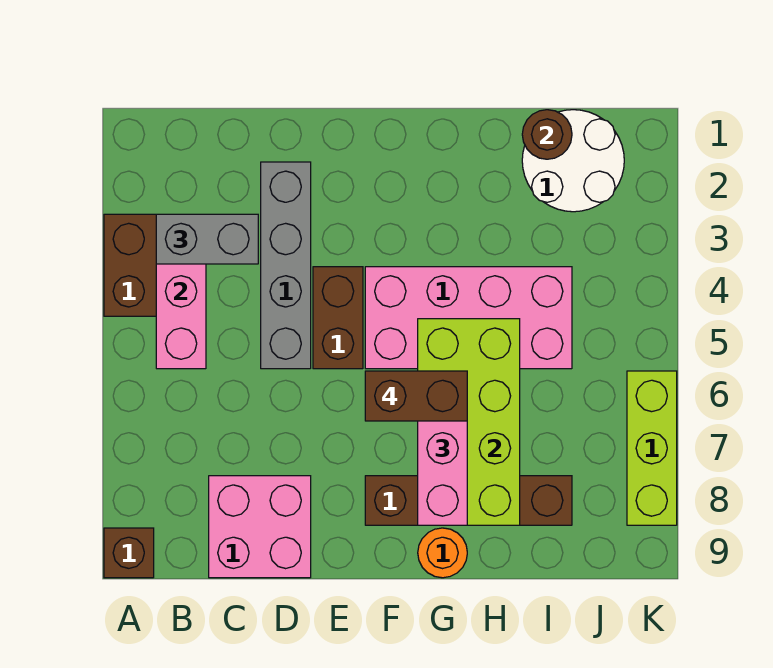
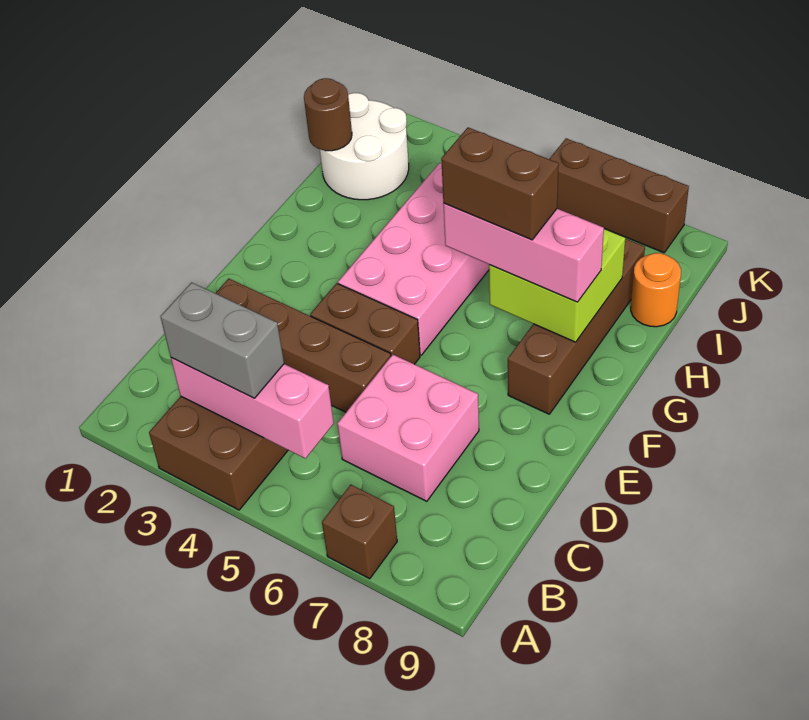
brown 1x1 brick [104,528,154,578] -> brown 1x1 brick moved to [322,485,397,579]
grey 1x2 brick [156,214,258,264] -> grey 1x2 brick turned to [160,282,284,398]
pink 2x2 brick [209,476,311,578] -> pink 2x2 brick moved to [337,355,479,501]
grey 1x4 brick [261,162,311,369] -> brown 1x4 brick [215,279,391,412]
brown 1x2 brick [365,371,467,421] -> brown 1x2 brick turned to [441,127,559,240]
lime 2x4 brick [418,319,520,525] -> lime 2x2 brick [489,229,625,342]
orange 1x1 round brick [418,528,467,578] -> orange 1x1 round brick moved to [631,253,681,327]
lime 1x3 brick [627,371,677,525] -> brown 1x3 brick [549,138,689,253]

